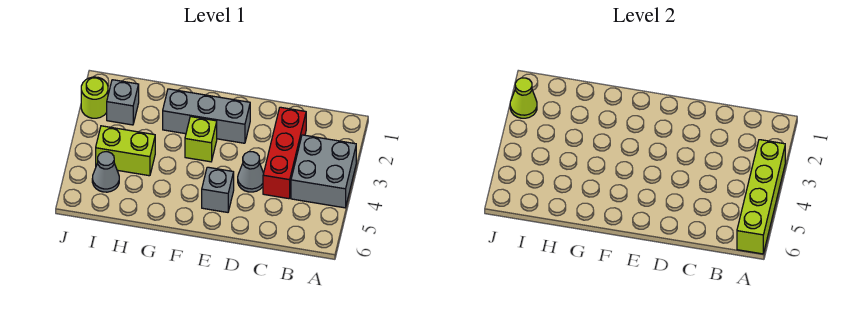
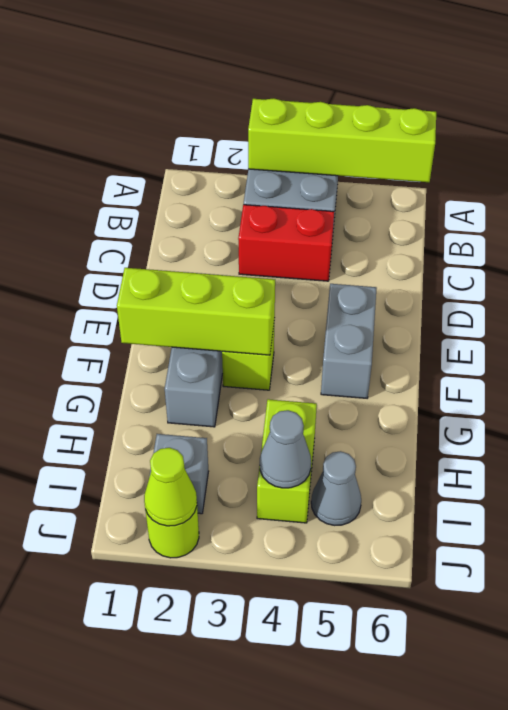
red 1x3 brick [263,107,306,199] -> red 1x2 brick [238,205,334,281]
grey 1x1 cone [238,152,264,192] -> grey 1x1 cone moved to [260,410,311,488]
grey 1x1 brick [202,167,234,212] -> grey 1x2 brick [321,284,377,398]
none -> lime 1x3 brick [117,268,275,355]

